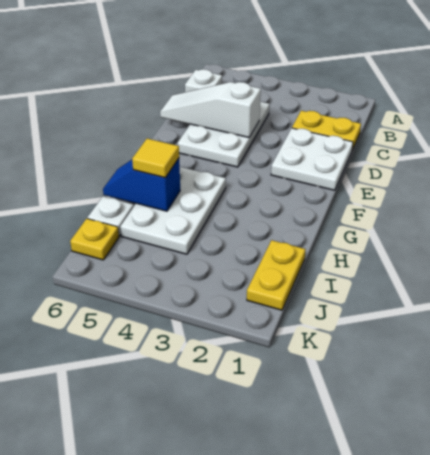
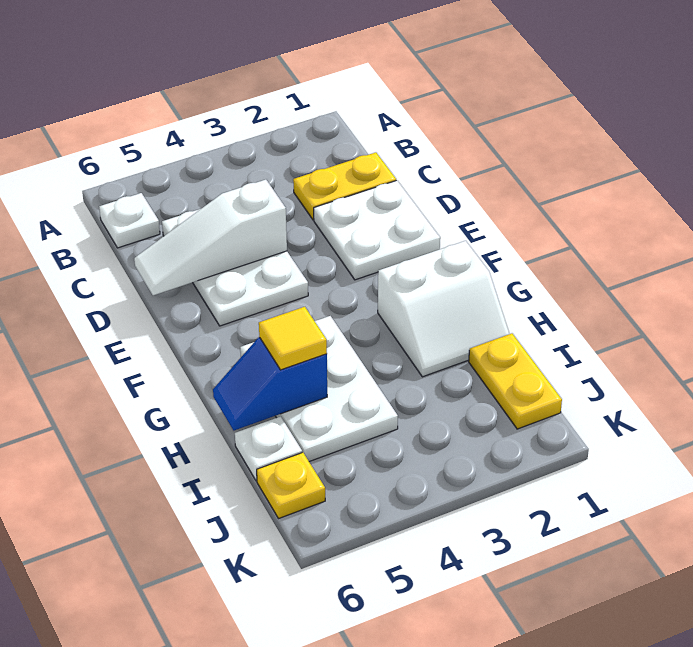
none -> white 2x2 slope [378,241,509,377]

